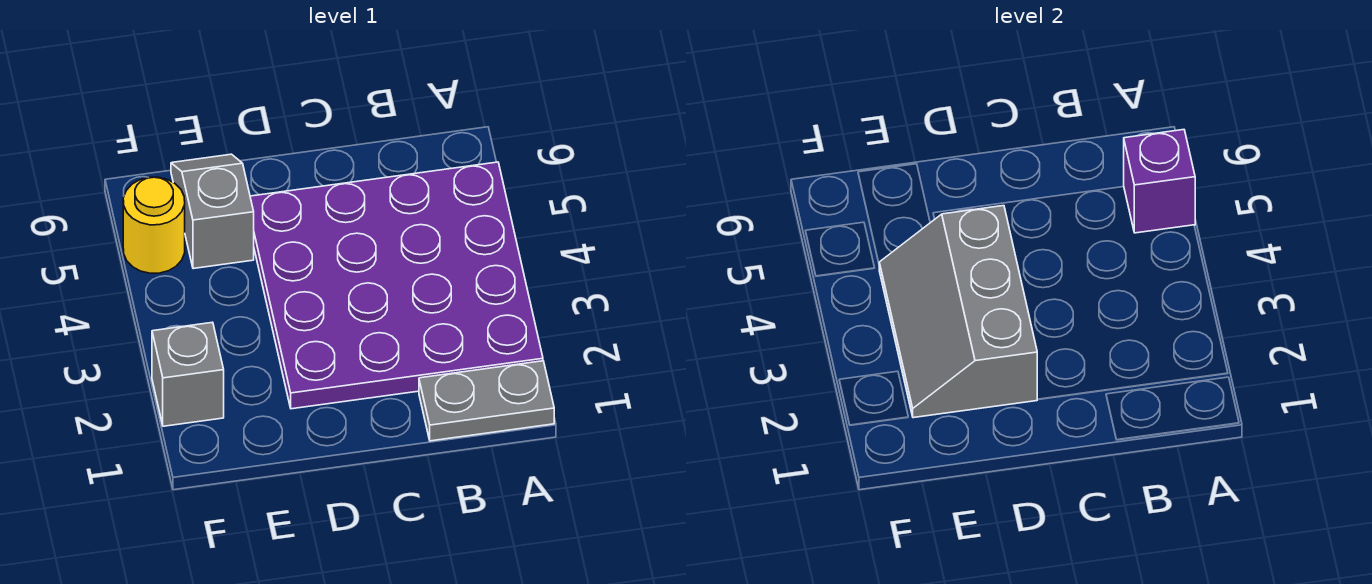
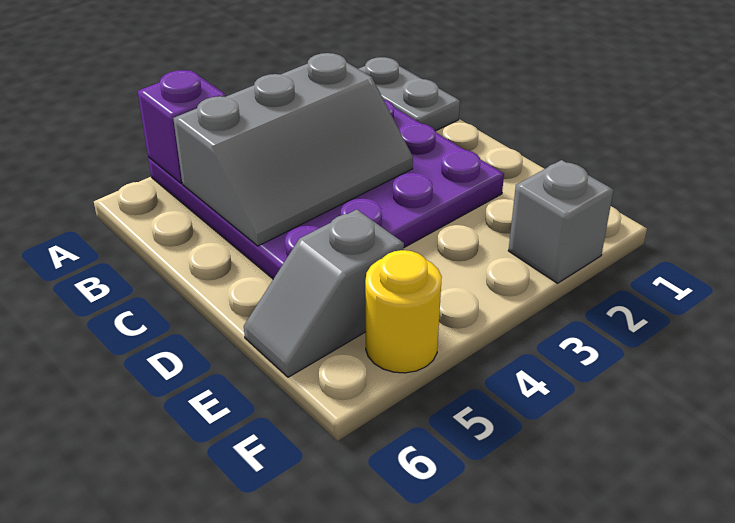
grey 2x3 slope [879,206,1038,418] -> grey 2x3 slope moved to [173,53,413,246]

